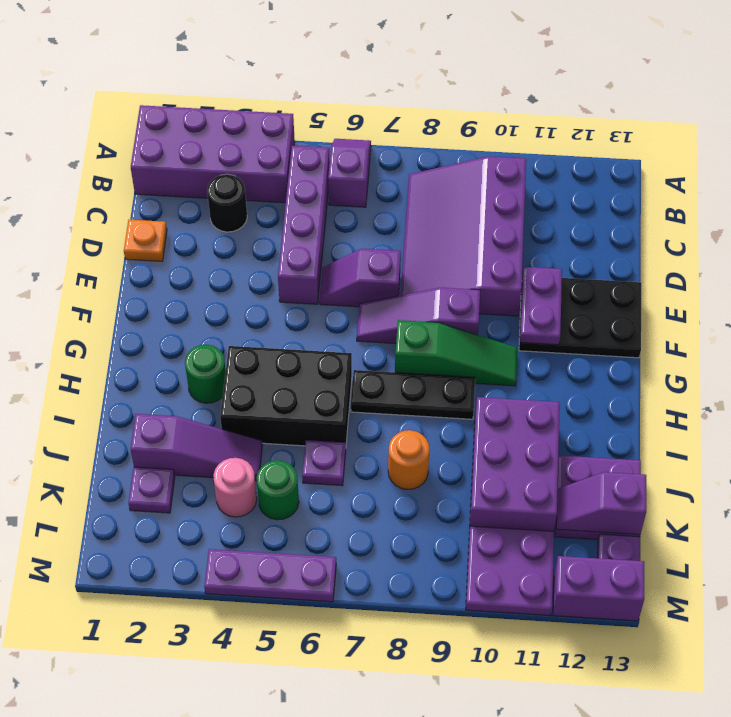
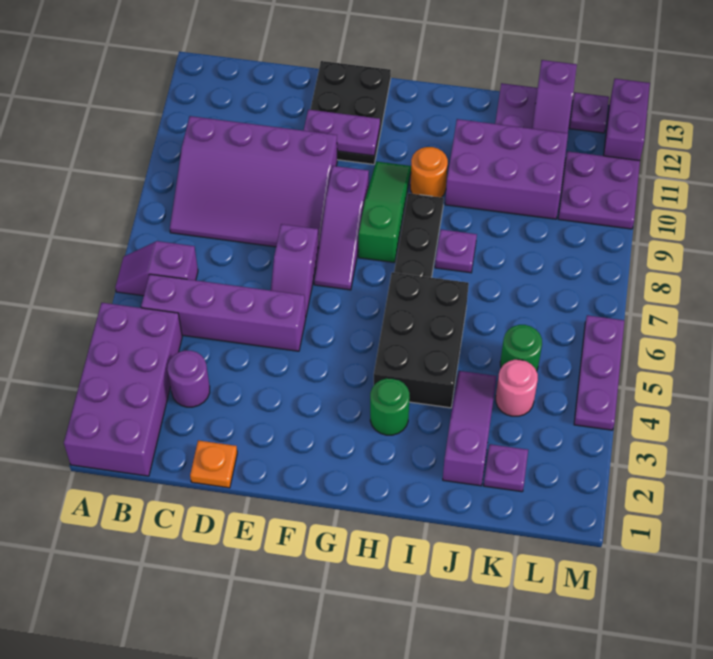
black 1x1 round brick [207,174,247,232] -> purple 1x1 round brick [167,351,210,407]
purple 1x1 plate [302,440,346,486] -> purple 1x1 plate moved to [435,230,477,273]
orange 1x1 round brick [388,430,429,489] -> orange 1x1 round brick moved to [410,147,448,197]

